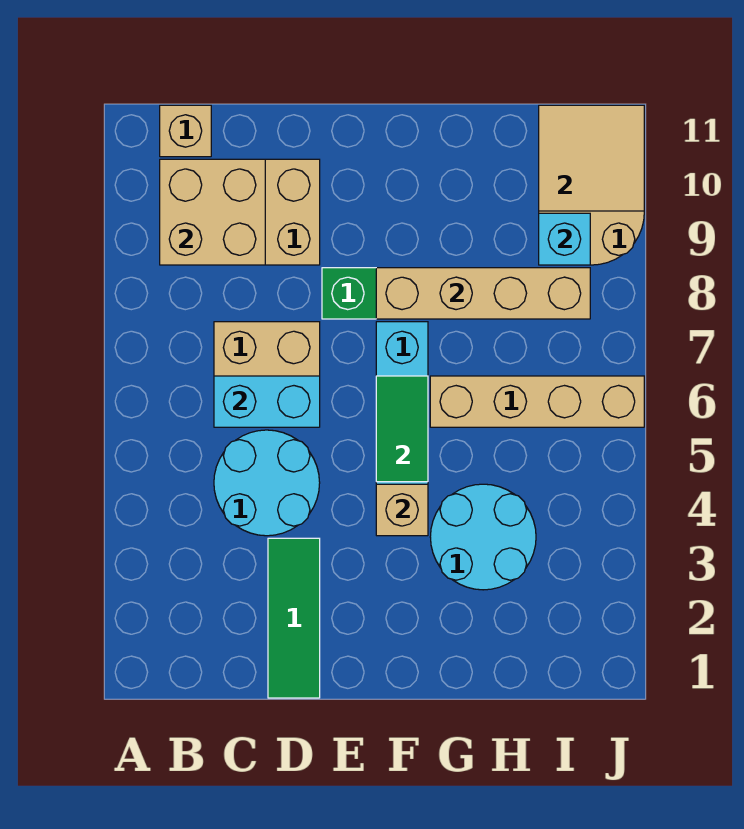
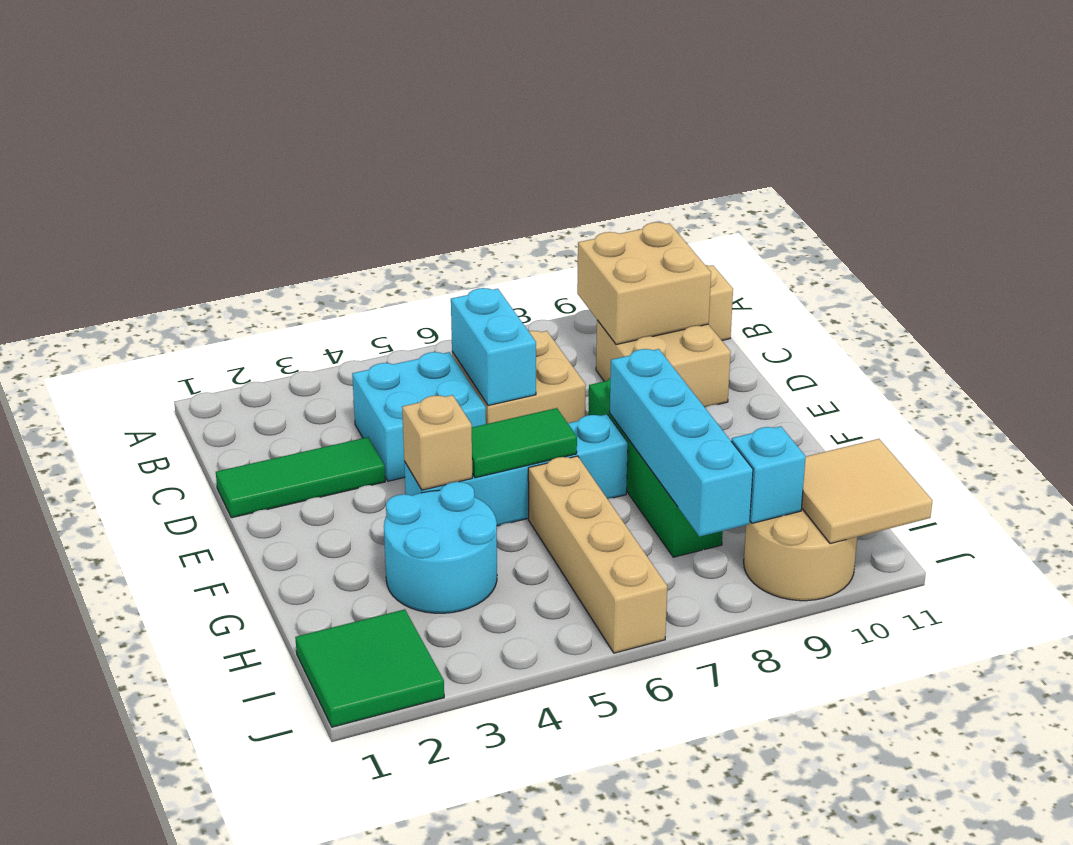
cyan 2x2 round brick [214,430,320,536] -> cyan 2x2 brick [352,352,486,481]
tan 1x4 brick [376,268,590,319] -> cyan 1x4 brick [610,349,753,537]
none -> green 2x2 tile [295,609,444,727]

